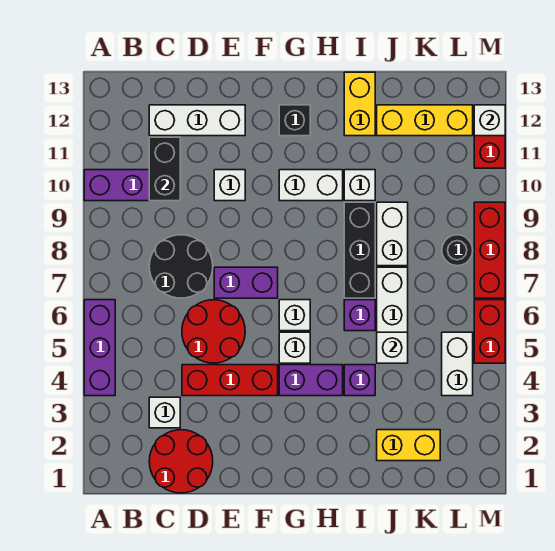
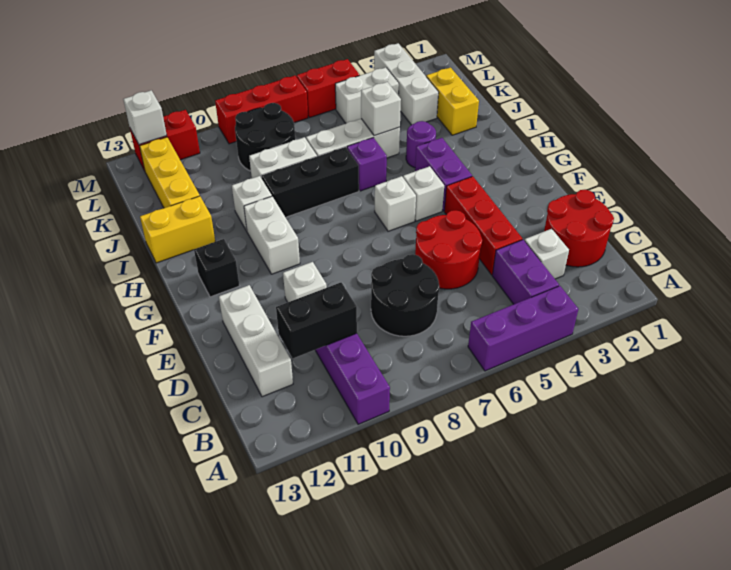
purple 1x2 brick [214,267,278,298] -> purple 1x2 brick moved to [492,240,559,304]
purple 1x1 brick [344,365,375,396] -> purple 1x1 round brick [406,121,436,168]
none -> white 1x3 brick [374,43,439,125]
black 1x1 round brick [442,235,473,266] -> black 2x2 round brick [235,103,295,171]

